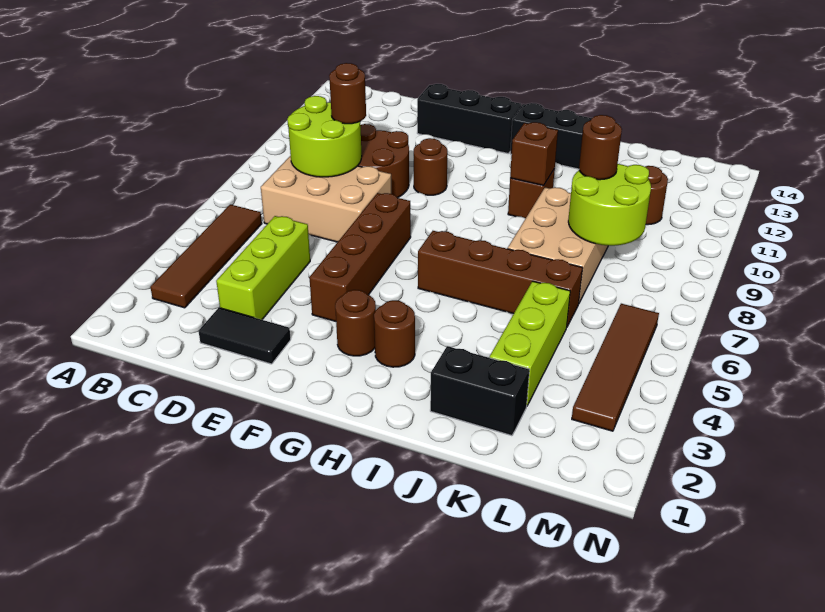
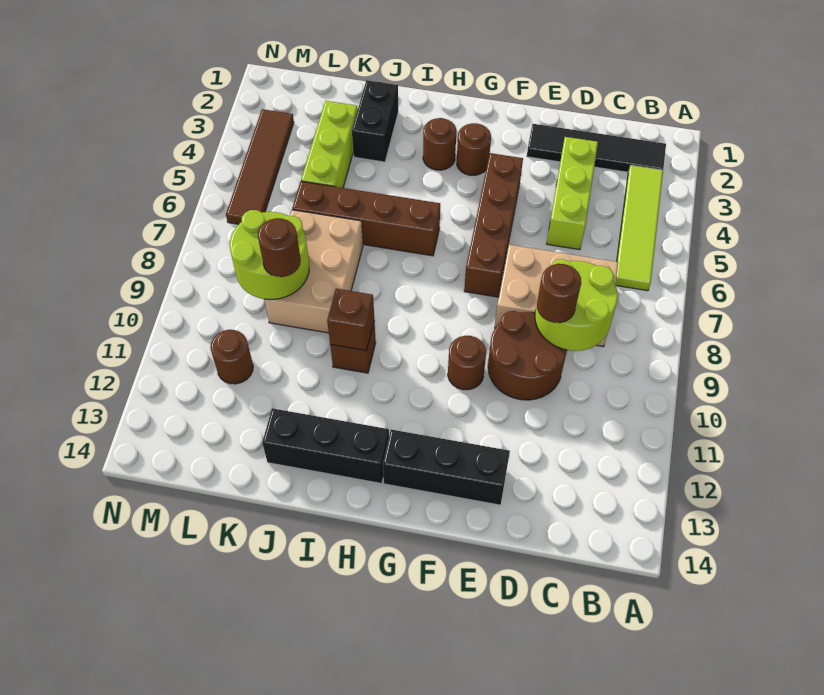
brown 1x4 tile [150,204,262,308] -> lime 1x4 tile [615,165,663,291]
black 1x2 tile [199,308,291,364] -> black 1x4 tile [527,124,666,172]
black 1x2 brick [430,346,530,436] -> black 1x2 brick turned to [352,80,398,162]

